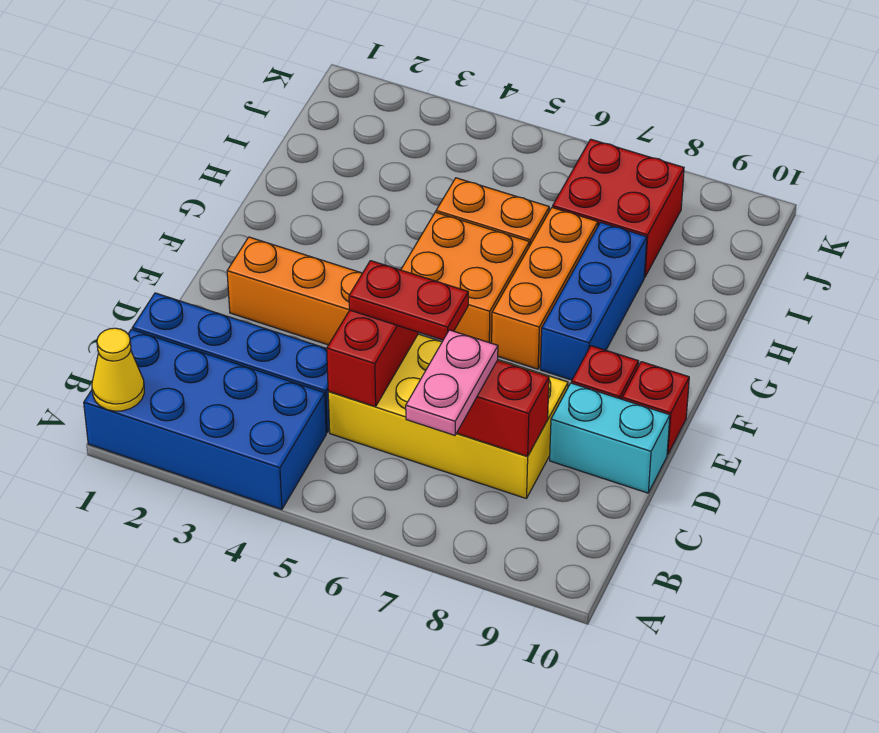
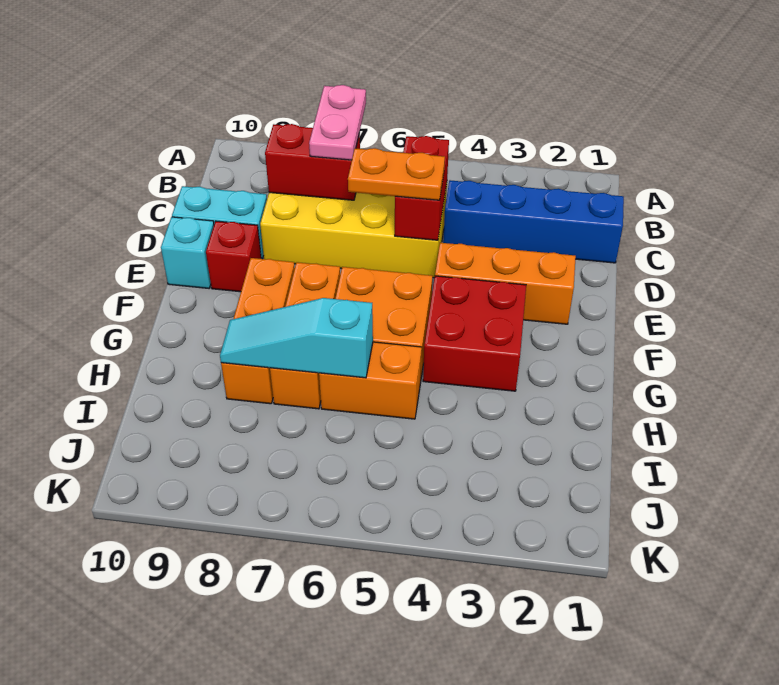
blue 2x4 brick [84,329,326,509] -> none
yellow 1x1 cone [92,328,144,411] -> none
red 1x2 plate [349,261,468,340] -> orange 1x2 plate [348,148,445,200]
red 1x1 brick [622,362,689,455] -> cyan 1x1 brick [161,217,214,288]
blue 1x3 brick [540,222,647,380] -> orange 1x3 brick [221,258,295,404]
none -> cyan 1x3 slope [220,298,373,378]
red 2x2 brick [553,139,684,277] -> red 2x2 brick moved to [423,276,526,391]

